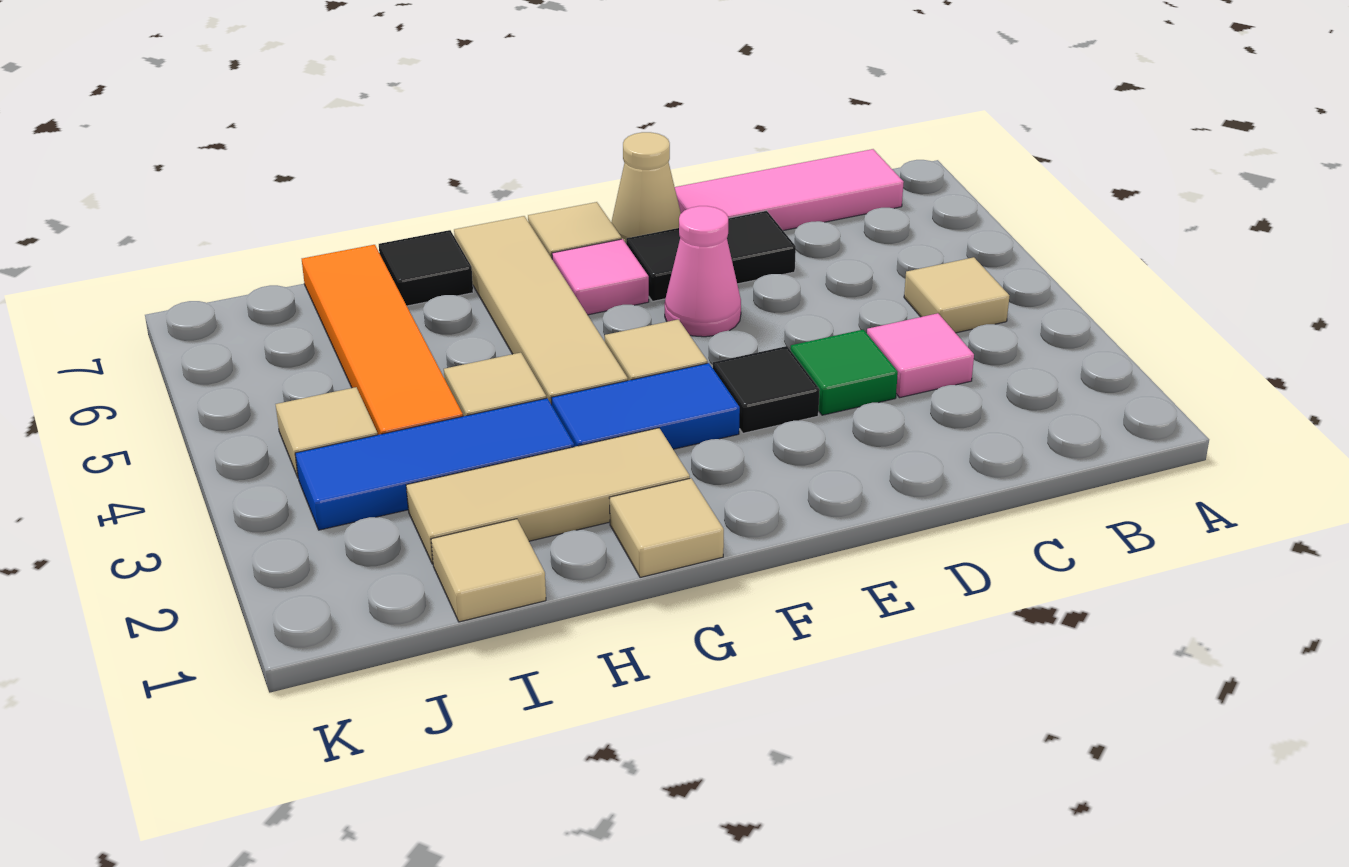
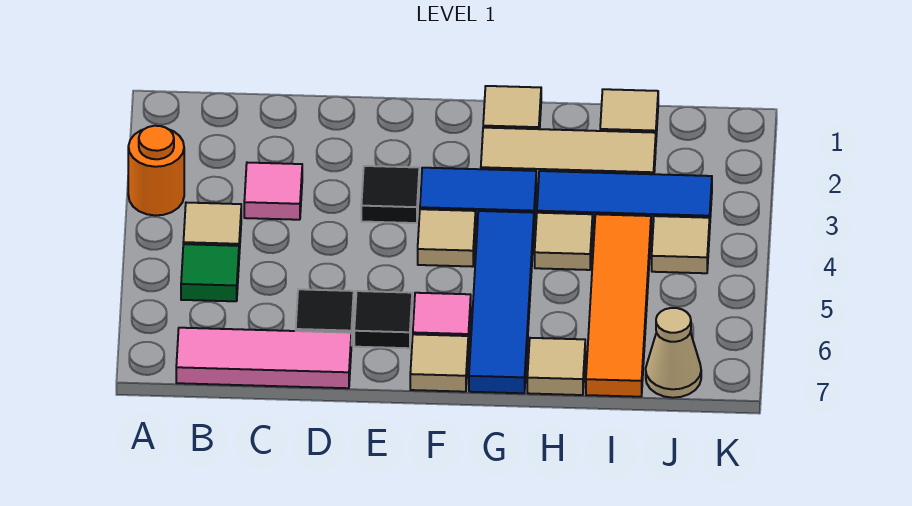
none -> orange 1x1 round brick [128,126,184,216]
green 1x1 tile [791,330,898,415] -> green 1x1 tile moved to [181,244,239,301]
pink 1x1 cone [665,206,741,337] -> none
tan 1x1 cone [611,132,681,243] -> tan 1x1 cone moved to [646,308,701,398]
tan 1x4 tile [454,216,628,405] -> blue 1x4 tile [469,211,534,393]
black 1x1 tile [379,230,473,306] -> tan 1x1 tile [527,338,585,395]

